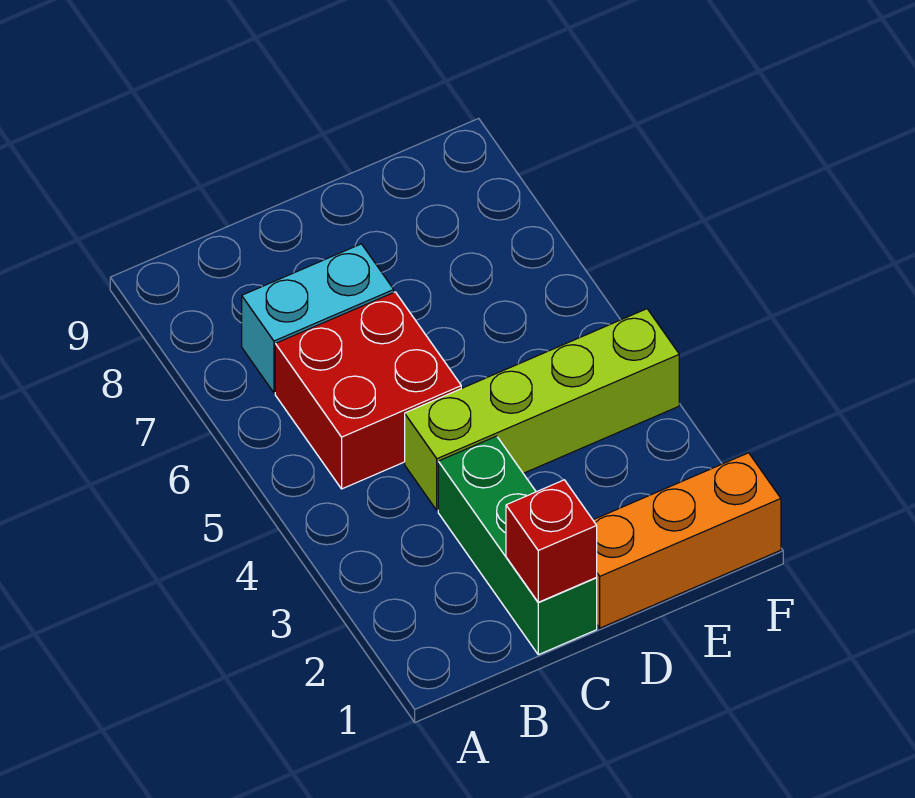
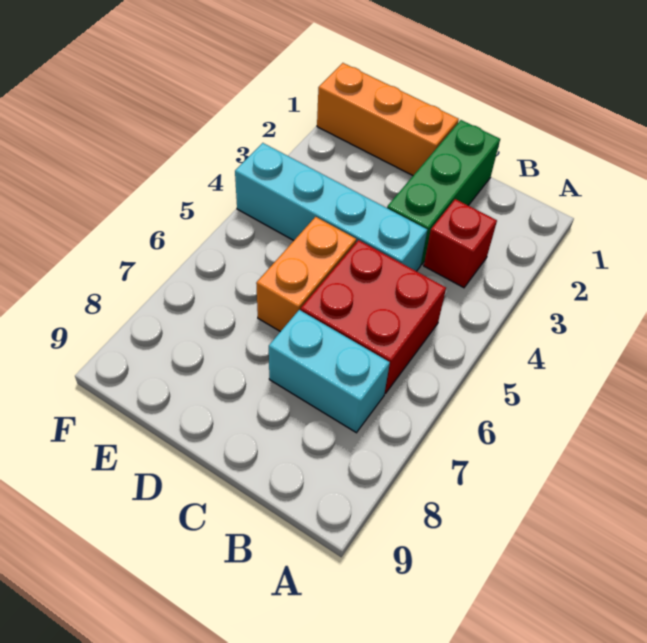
red 1x1 brick [506,480,597,602] -> red 1x1 brick moved to [424,199,497,288]
lime 1x4 brick [405,309,679,510] -> cyan 1x4 brick [235,143,427,271]
none -> orange 1x2 brick [256,217,356,332]

